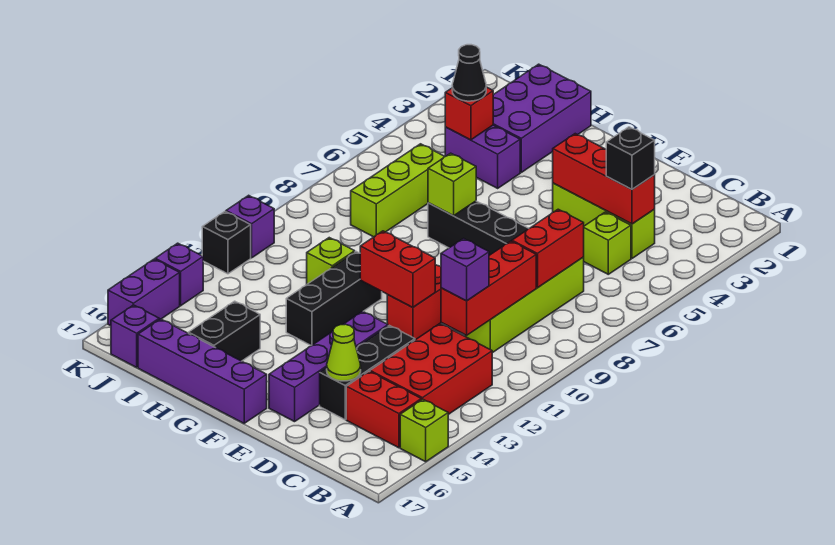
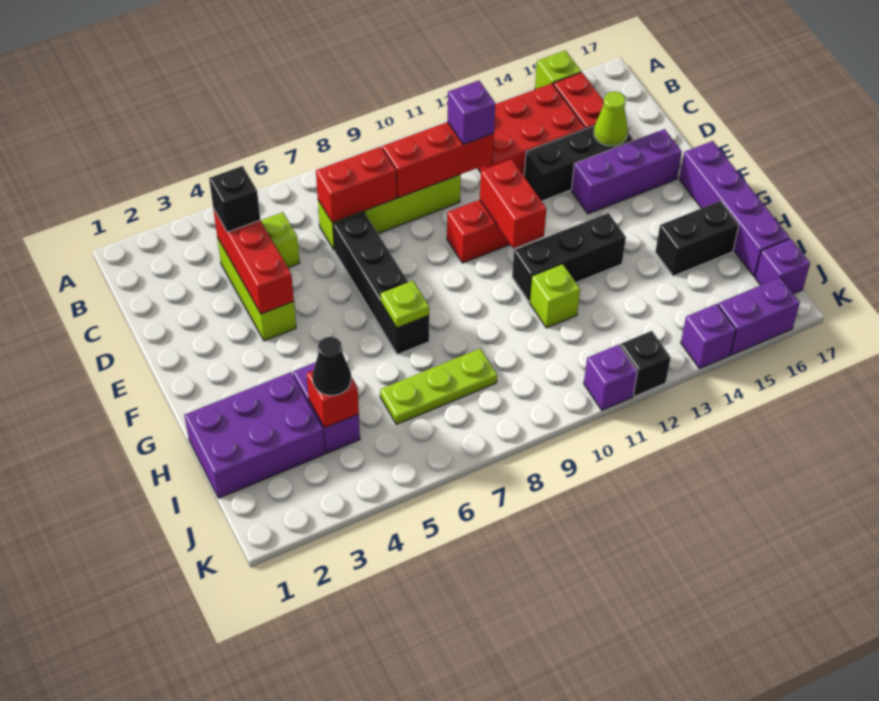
purple 1x4 brick [269,311,388,422] -> purple 1x3 brick [571,129,682,214]
lime 1x1 brick [428,153,476,216] -> lime 1x1 plate [381,281,429,328]
lime 1x3 brick [351,144,445,237] -> lime 1x3 plate [380,349,497,424]

